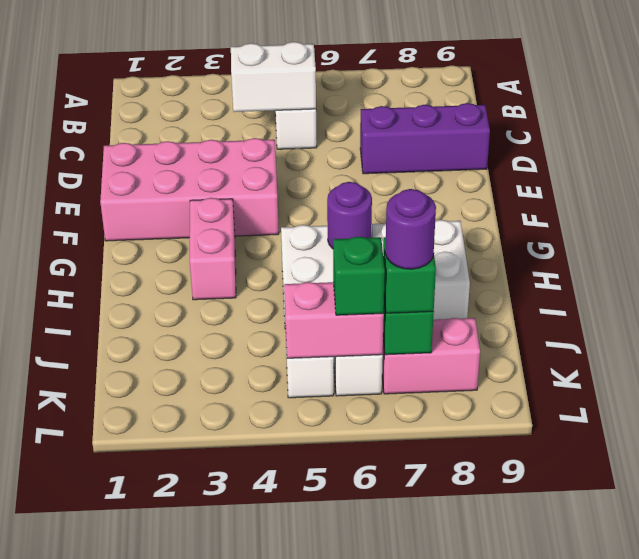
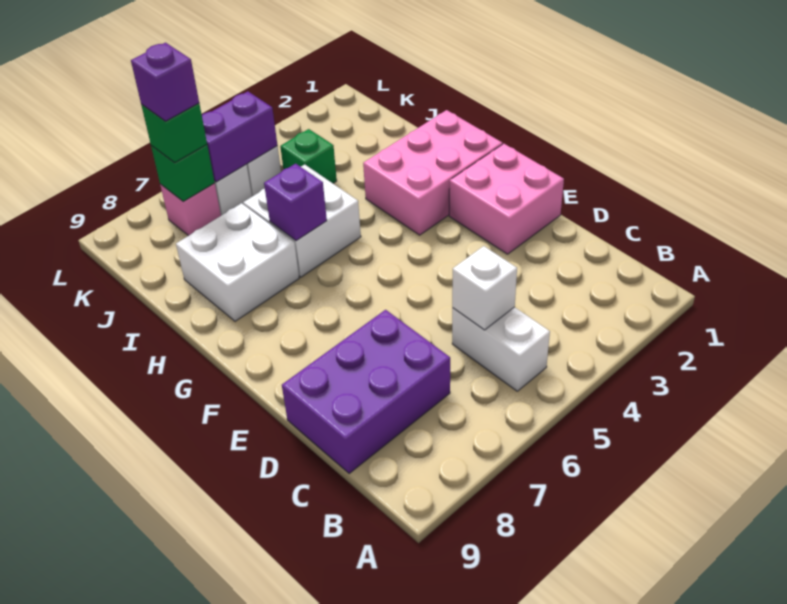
white 1x2 brick [231,42,316,112] -> white 1x1 brick [452,246,517,330]
purple 1x3 brick [360,103,490,174] -> purple 2x3 brick [282,310,450,474]
pink 2x4 brick [100,138,279,241] -> pink 2x2 brick [449,144,564,254]
pink 1x2 brick [190,198,236,300] -> pink 2x3 brick [363,110,502,235]
purple 1x1 round brick [327,182,372,249] -> purple 1x1 brick [264,164,327,241]
pink 1x2 brick [284,282,384,358] -> purple 1x2 brick [202,91,277,182]
green 1x1 brick [333,237,385,315] -> green 1x1 brick moved to [280,129,337,183]
pink 1x2 brick [382,318,480,394] -> pink 1x1 brick [160,183,221,236]
purple 1x1 round brick [385,189,436,269] -> purple 1x1 brick [131,43,199,121]

